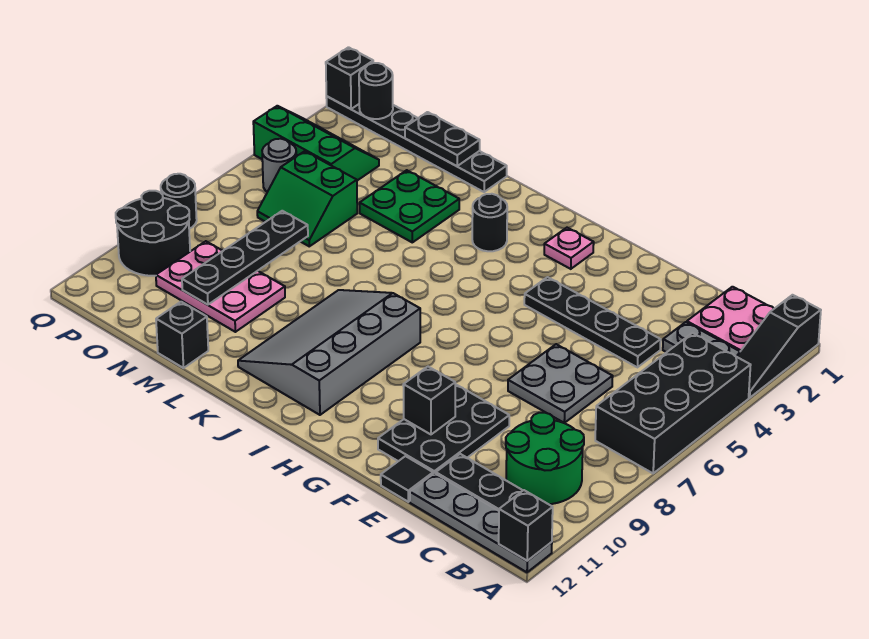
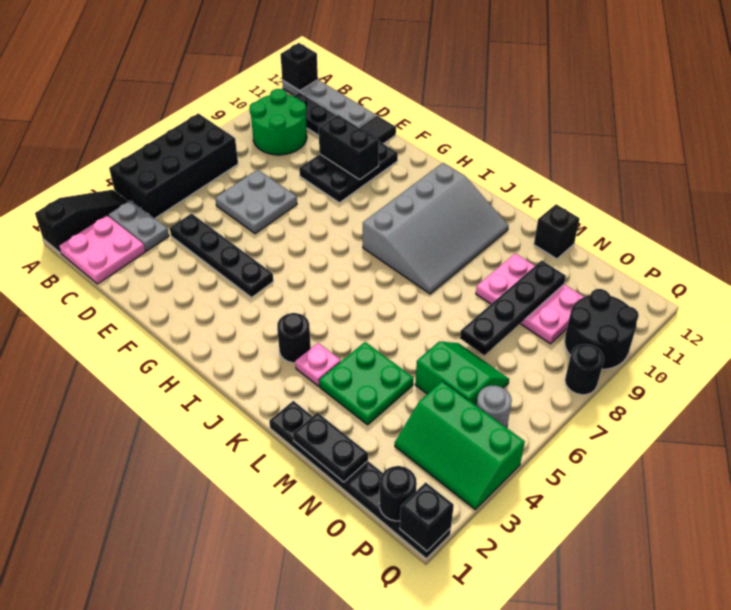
black 1x1 brick [403,367,455,434] -> black 1x2 brick [318,115,379,180]
pink 1x1 plate [544,228,594,269] -> pink 1x1 plate moved to [295,343,341,386]

